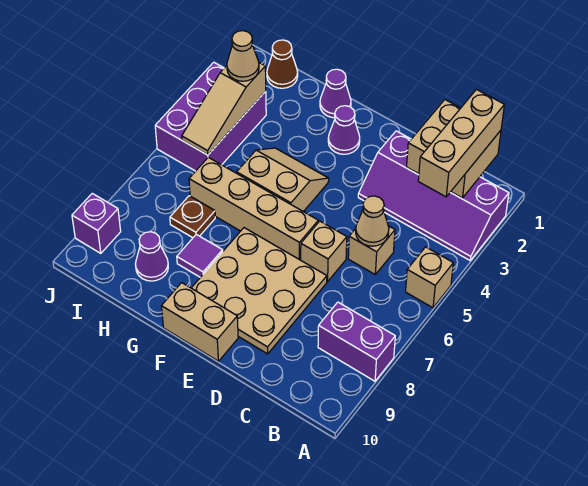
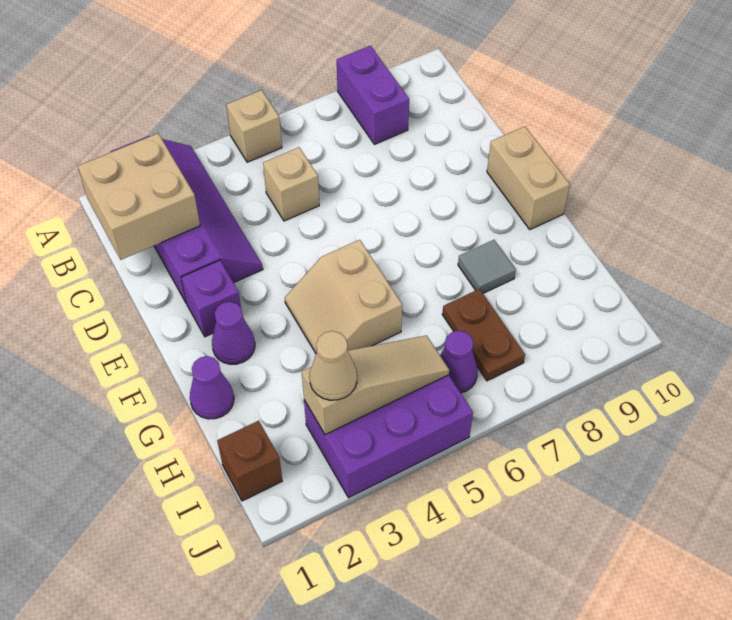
tan 1x3 brick [418,90,504,197] -> none
tan 1x1 cone [356,196,389,246] -> none
tan 1x1 brick [301,221,347,282] -> none
tan 3x3 plate [192,228,327,354] -> none
tan 1x4 brick [189,157,318,260] -> none
purple 1x1 tile [177,234,223,277] -> grey 1x1 tile [458,240,516,293]
brown 1x1 plate [170,196,215,238] -> brown 1x2 plate [442,289,525,381]
purple 1x1 cone [135,232,168,281] -> purple 1x1 cone moved to [440,331,478,393]
brown 1x1 cone [267,40,298,88] -> brown 1x1 brick [217,421,282,501]
purple 1x1 brick [72,193,121,253] -> purple 1x1 brick moved to [181,260,241,337]

